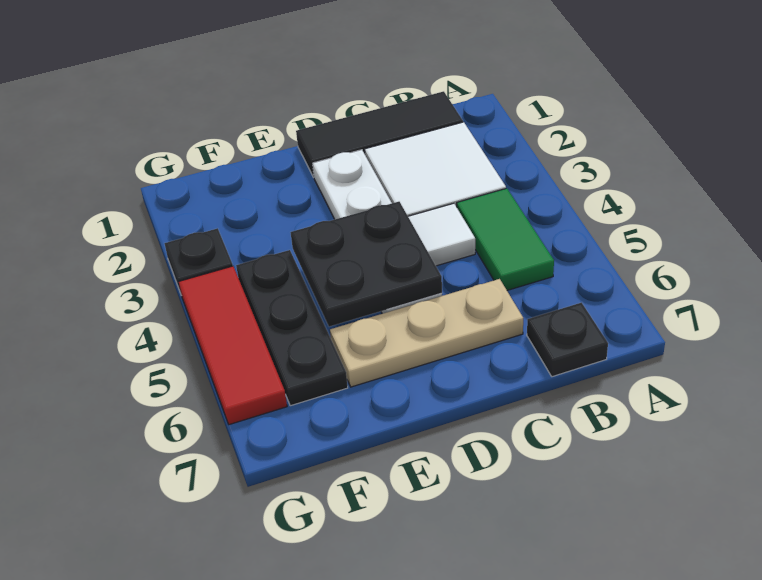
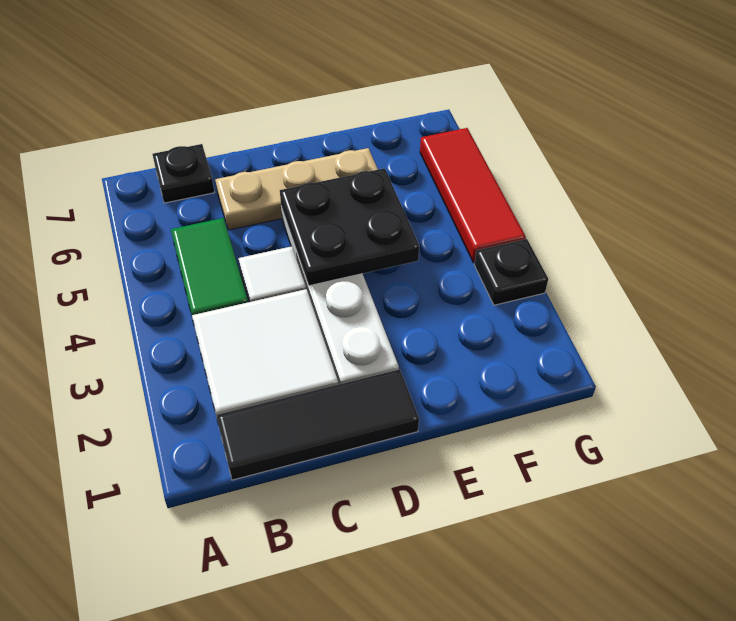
black 1x3 plate [236,250,348,406] -> none

